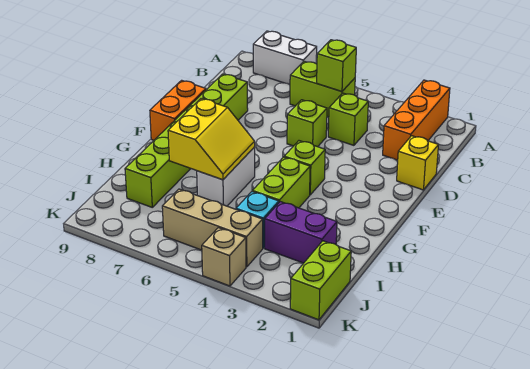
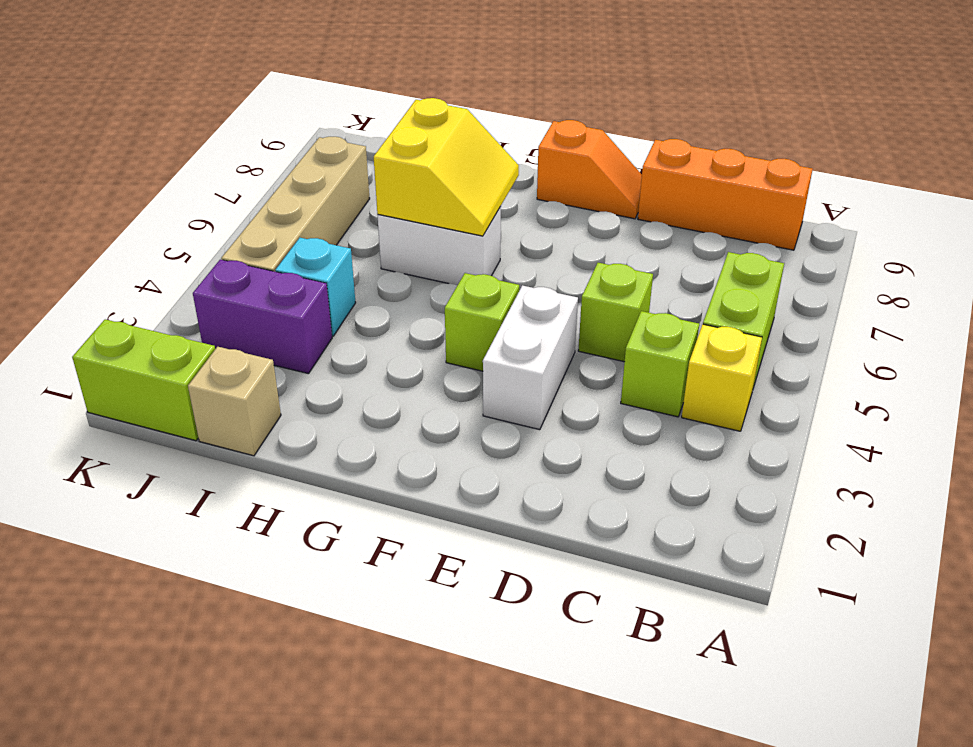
orange 1x3 brick [383,80,450,160] -> orange 1x3 brick moved to [638,139,813,250]
white 1x2 brick [253,31,317,85] -> white 1x2 brick moved to [483,285,578,430]
lime 1x1 brick [317,40,356,92] -> none
yellow 1x1 brick [397,136,439,190] -> yellow 1x1 brick moved to [682,324,762,431]
lime 1x6 brick [125,74,248,207] -> none
orange 1x2 brick [150,80,206,140] -> orange 1x2 slope [537,120,642,219]
lime 1x2 brick [252,157,310,208] -> none
yellow 2x2 slope [168,99,255,180] -> yellow 2x2 slope turned to [374,98,519,236]
purple 1x2 brick [265,202,337,263] -> purple 1x2 brick turned to [193,260,332,374]
tan 1x3 brick [162,189,263,267] -> tan 1x4 brick [221,137,370,272]
tan 1x1 brick [202,228,246,286] -> tan 1x1 brick moved to [188,347,281,456]

